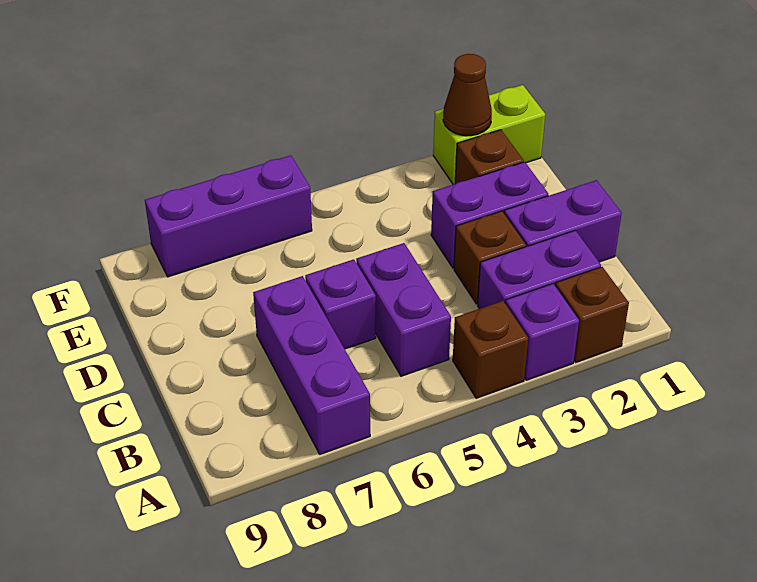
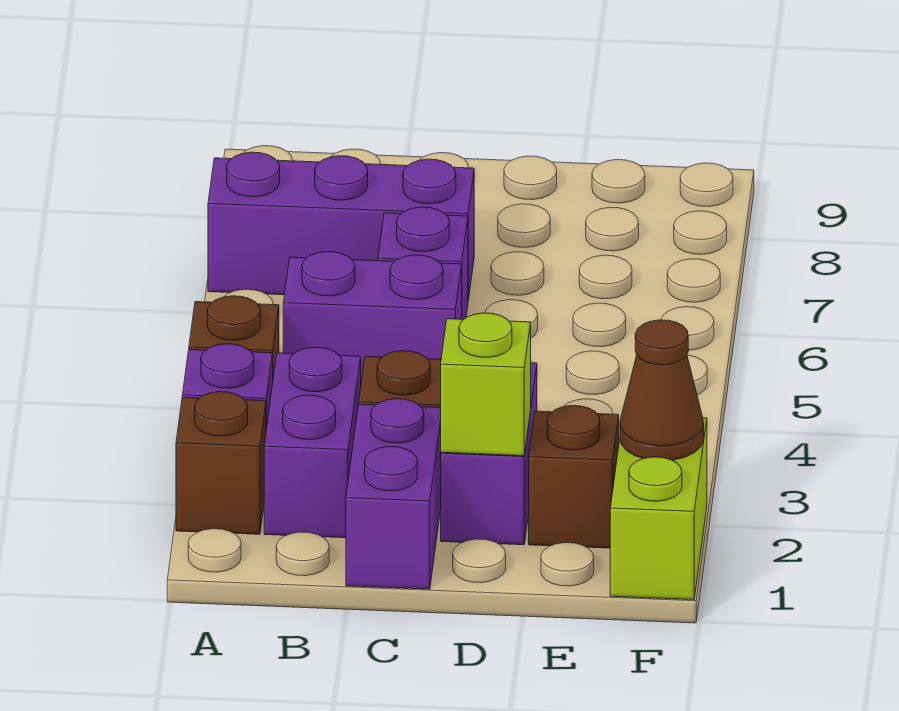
none -> lime 1x1 brick [441,313,531,456]
purple 1x3 brick [145,155,312,277] -> none

